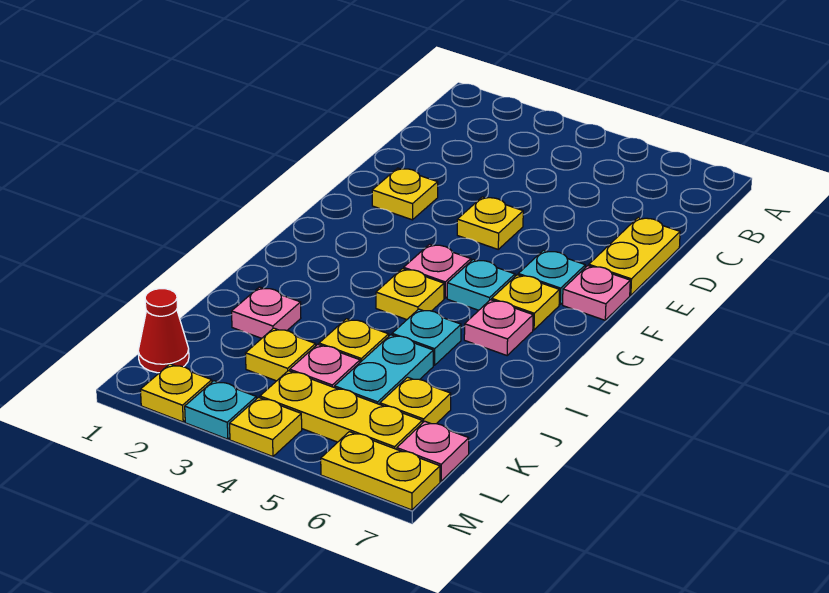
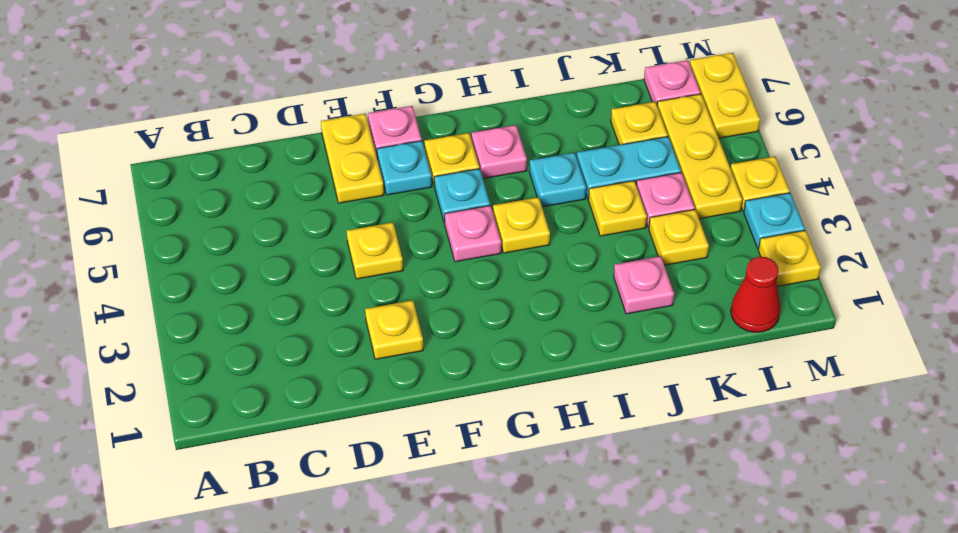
yellow 1x2 plate [589,218,680,295] -> yellow 1x2 plate turned to [321,114,384,203]

